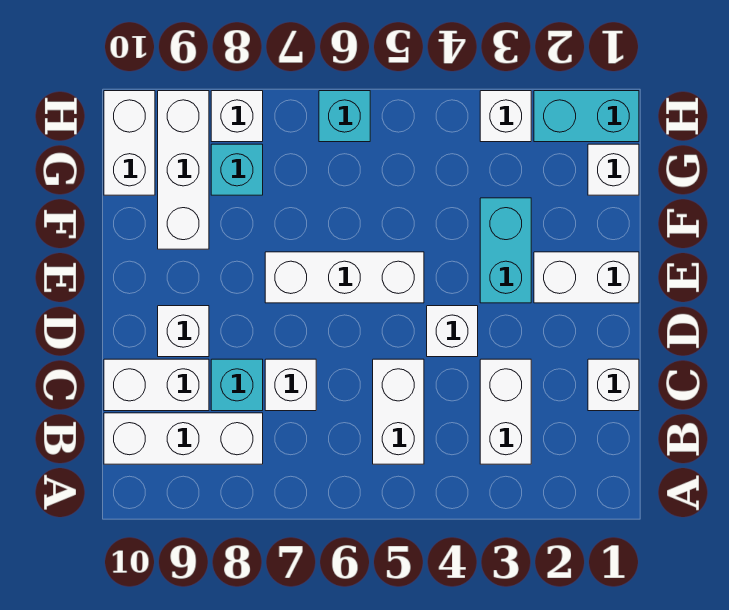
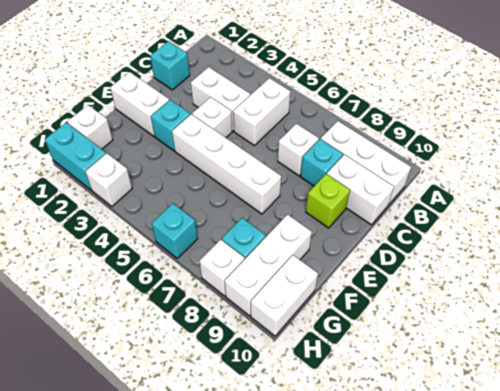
white 1x2 brick [480,359,531,464] -> white 1x2 brick turned to [191,67,250,131]
white 1x1 brick [588,359,639,411] -> cyan 1x1 brick [150,41,190,90]
white 1x1 brick [158,306,209,357] -> lime 1x1 brick [306,174,350,228]
cyan 1x2 brick [480,198,531,303] -> cyan 1x1 brick [151,100,190,151]
white 1x3 brick [265,252,424,303] -> white 1x4 brick [172,114,281,214]

